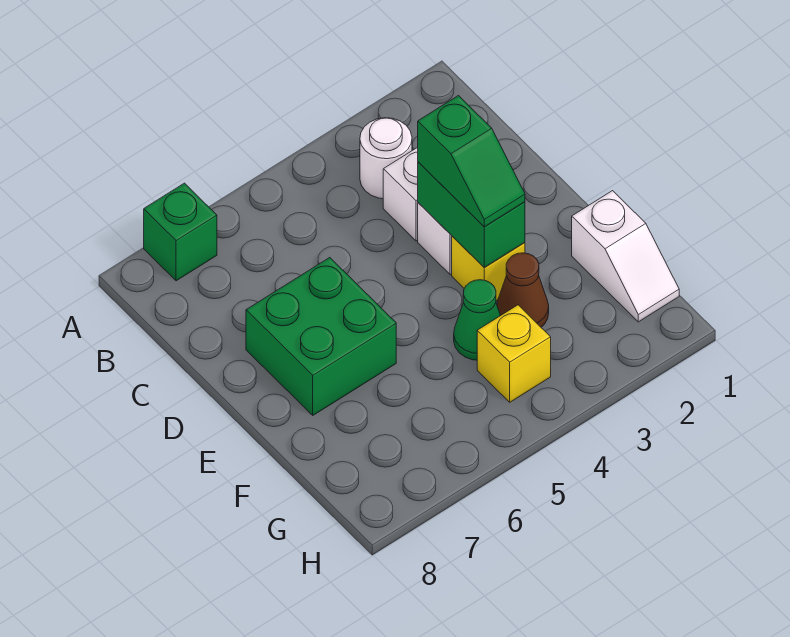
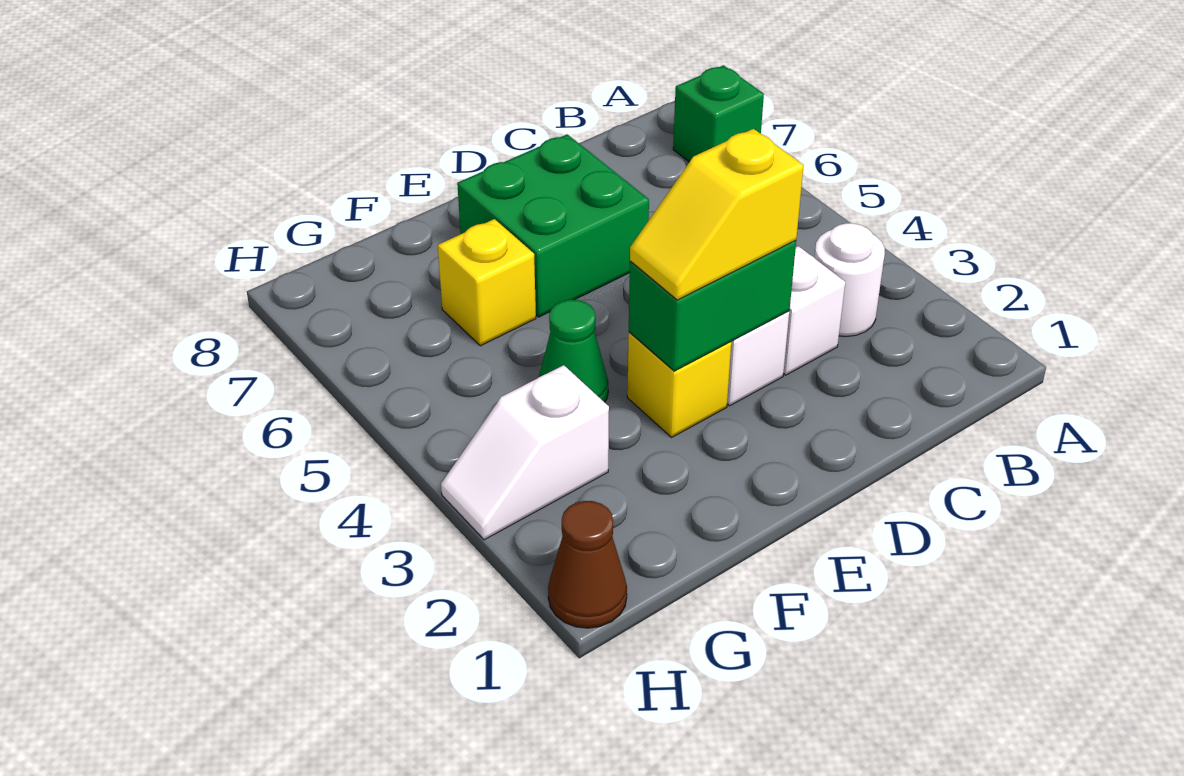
green 1x2 slope [418,96,525,227] -> yellow 1x2 slope [630,129,804,300]
white 1x2 slope [572,191,679,322] -> white 1x2 slope moved to [441,365,609,540]
brown 1x1 cone [497,253,549,327] -> brown 1x1 cone moved to [548,501,627,628]
yellow 1x1 brick [477,305,551,402] -> yellow 1x1 brick moved to [438,219,536,346]

